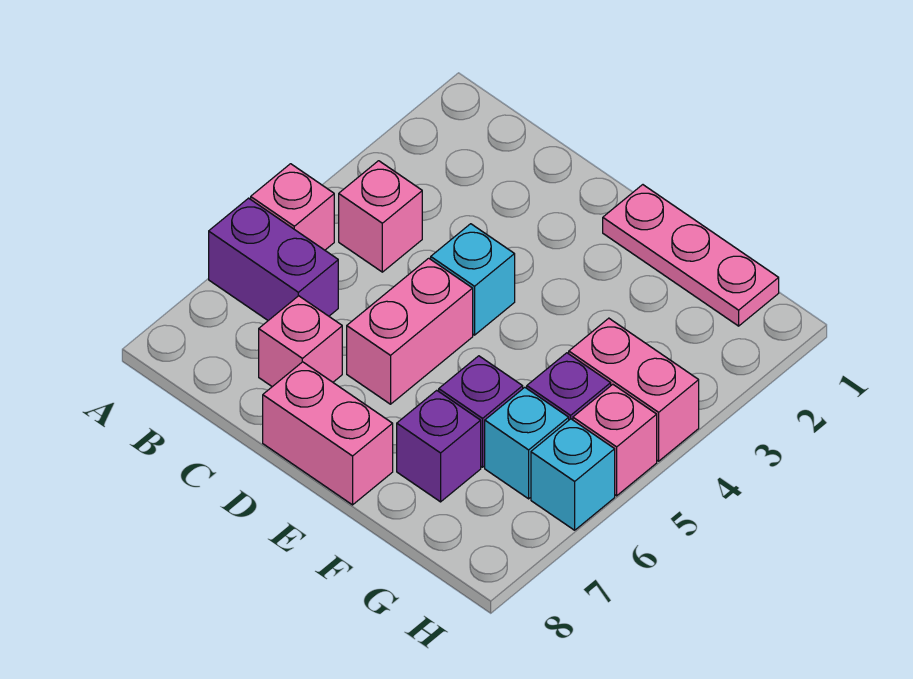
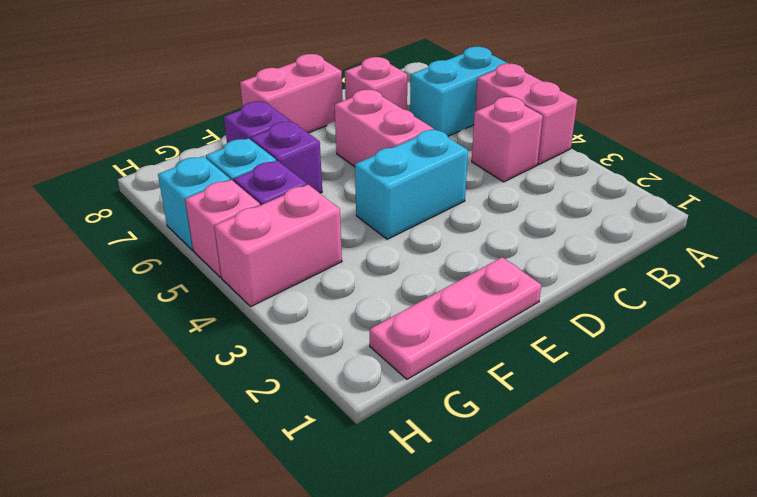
pink 1x1 brick [251,164,334,250] -> pink 1x2 brick [475,64,577,165]
purple 1x2 brick [209,198,338,320] -> cyan 1x2 brick [410,47,508,136]
cyan 1x1 brick [431,224,515,335] -> cyan 1x2 brick [355,129,468,239]

